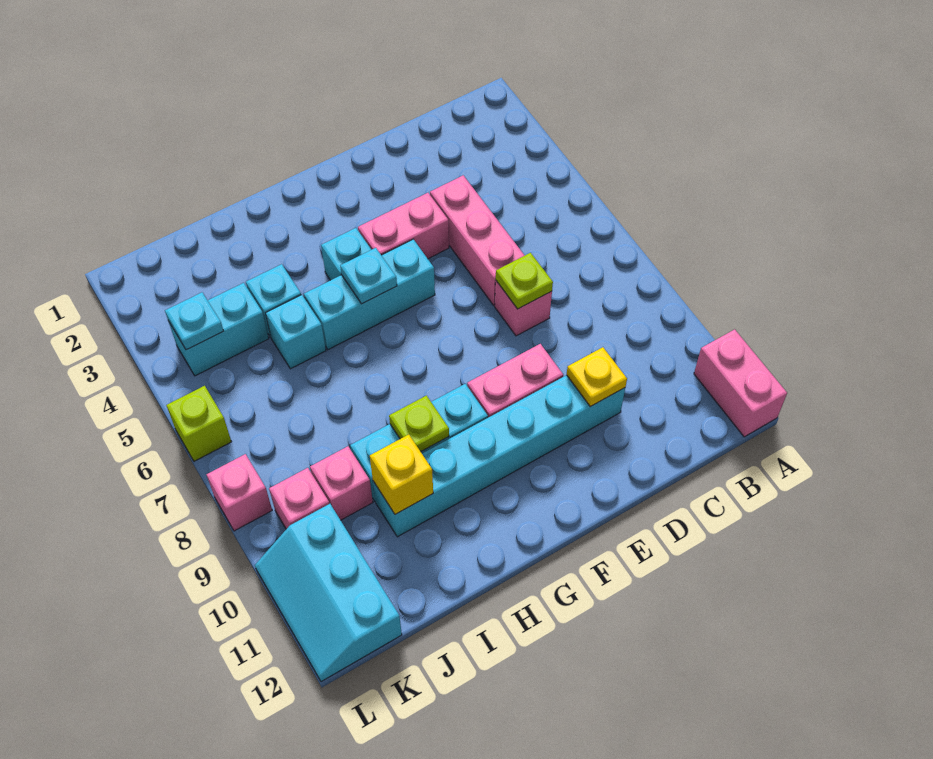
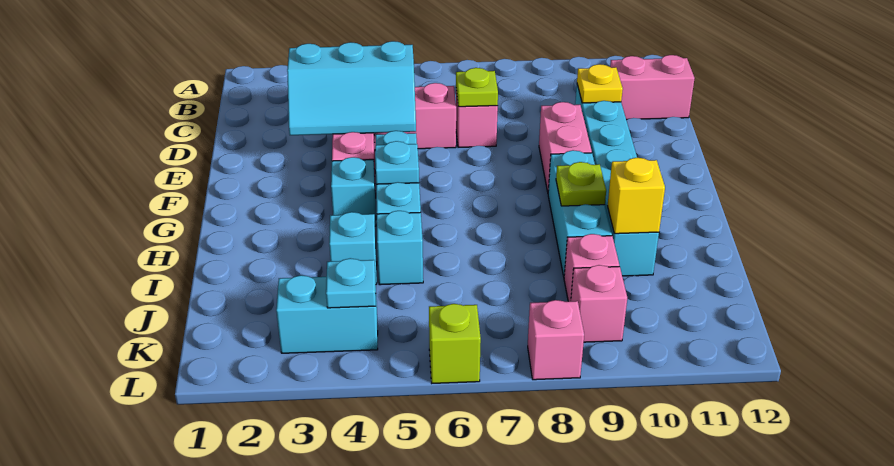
pink 1x2 brick [694,329,787,437] -> pink 1x2 brick moved to [610,55,695,120]
cyan 1x2 brick [168,283,269,376] -> cyan 1x2 brick turned to [276,275,378,353]
cyan 2x3 slope [255,504,402,682] -> cyan 2x3 slope moved to [287,41,416,135]

